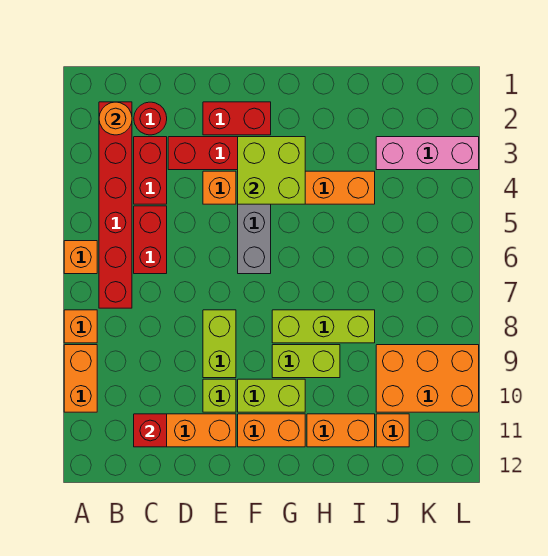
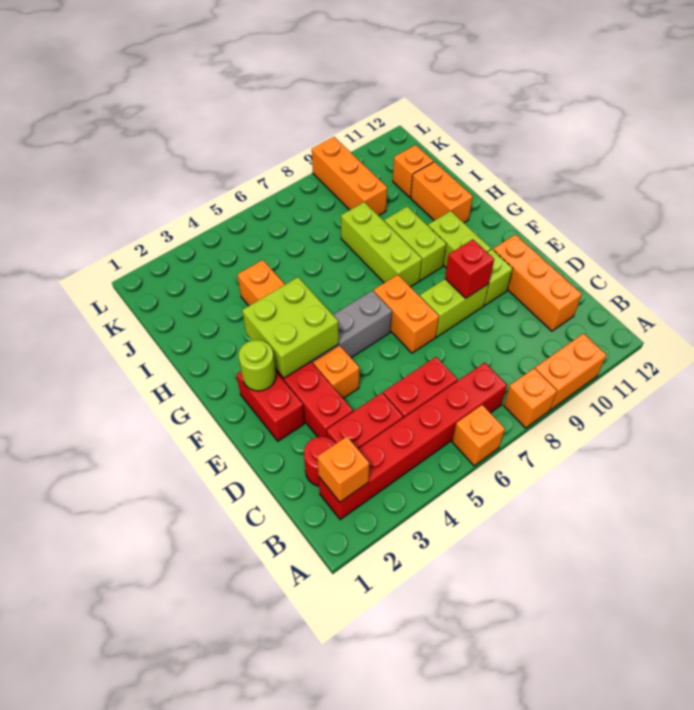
orange 1x1 round brick [99,102,132,135] -> orange 1x1 brick [317,437,369,502]
red 1x1 brick [134,414,167,447] -> red 1x1 brick moved to [445,239,494,298]
none -> lime 1x1 round brick [238,340,276,391]
orange 1x2 brick [238,414,305,447] -> orange 1x2 brick moved to [374,275,439,353]
pink 1x3 brick [376,137,479,170] -> none
orange 2x3 brick [376,345,479,412] -> orange 1x3 brick [312,137,387,216]

